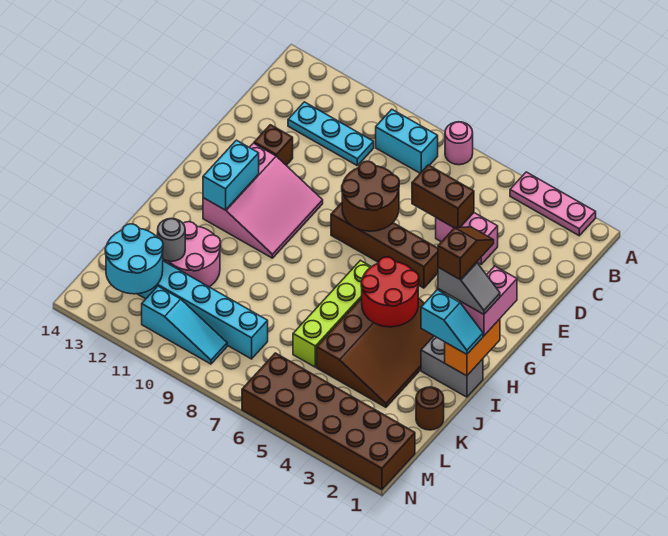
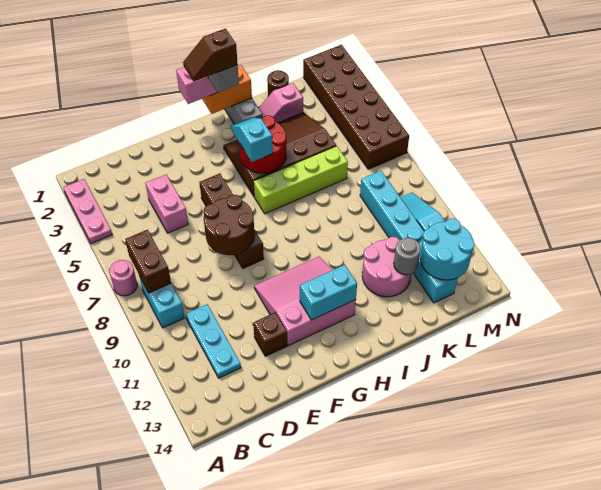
brown 1x2 brick [412,165,474,228] -> brown 1x2 brick moved to [125,230,171,293]
cyan 1x2 slope [421,290,483,354] -> cyan 1x2 slope moved to [231,117,273,162]
none -> pink 1x2 slope [259,83,303,123]

